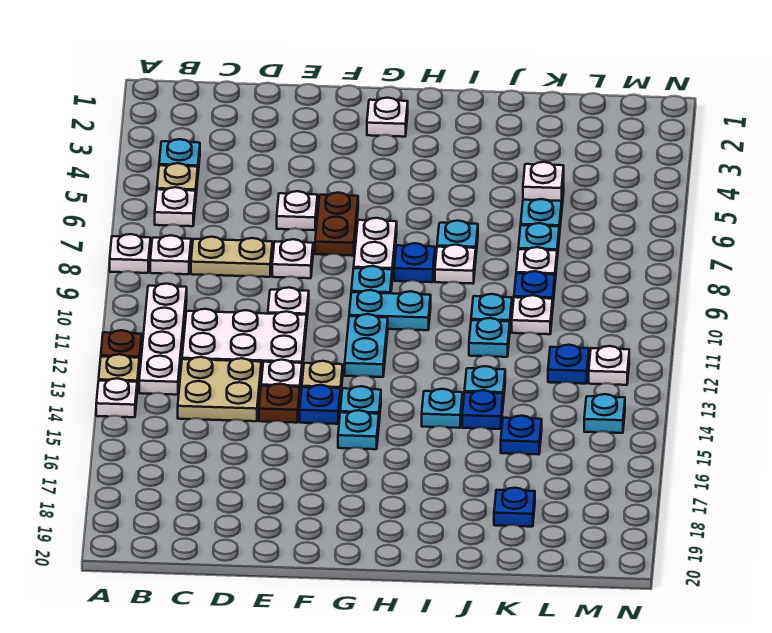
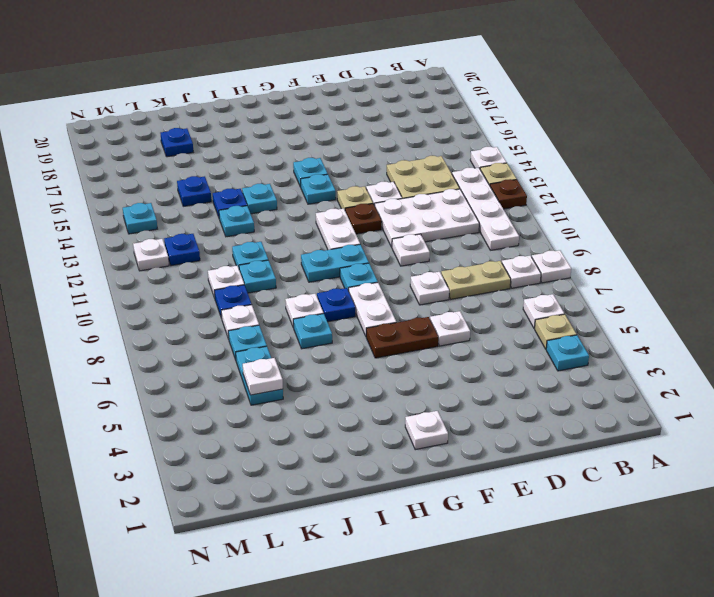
brown 1x1 plate [259,384,300,423] -> brown 1x1 plate moved to [345,204,382,234]
brown 1x2 plate [315,193,358,256] -> brown 1x2 plate turned to [366,317,438,358]
blue 1x1 plate [300,385,340,424] -> none
cyan 1x2 plate [345,314,388,377] -> white 1x2 plate [316,208,360,250]

